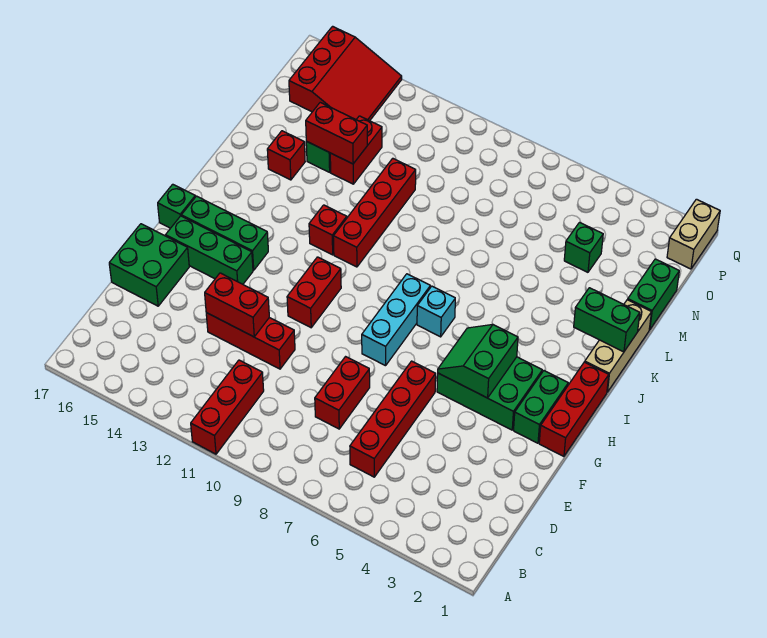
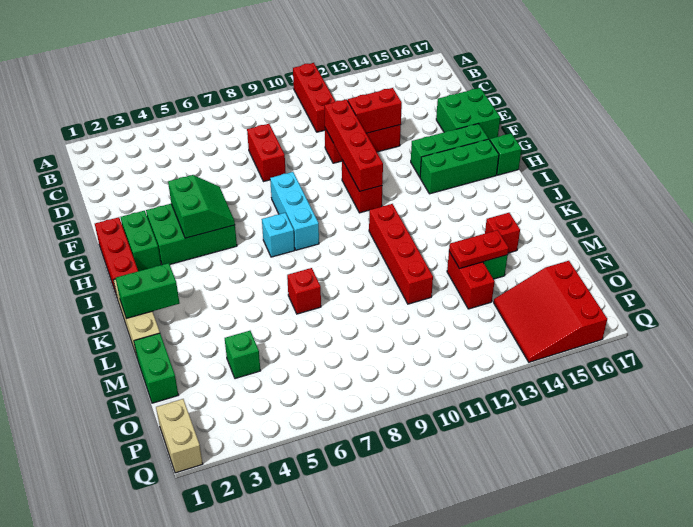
red 1x4 brick [350,361,436,477] -> red 1x4 brick moved to [324,99,383,191]
red 1x1 brick [309,205,347,255] -> red 1x1 brick moved to [287,268,321,314]
red 1x2 brick [306,103,367,164] -> red 1x2 plate [449,230,509,269]

